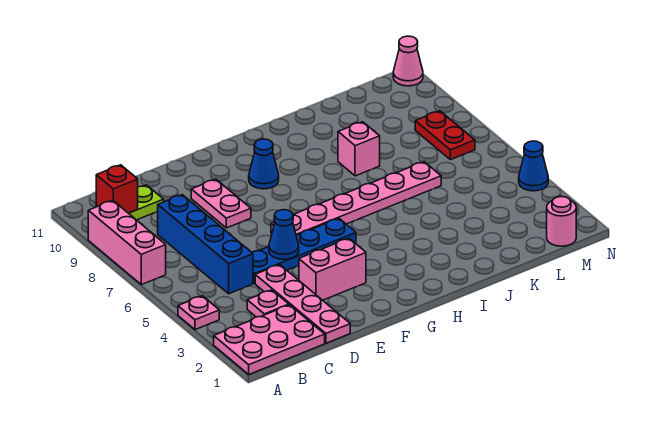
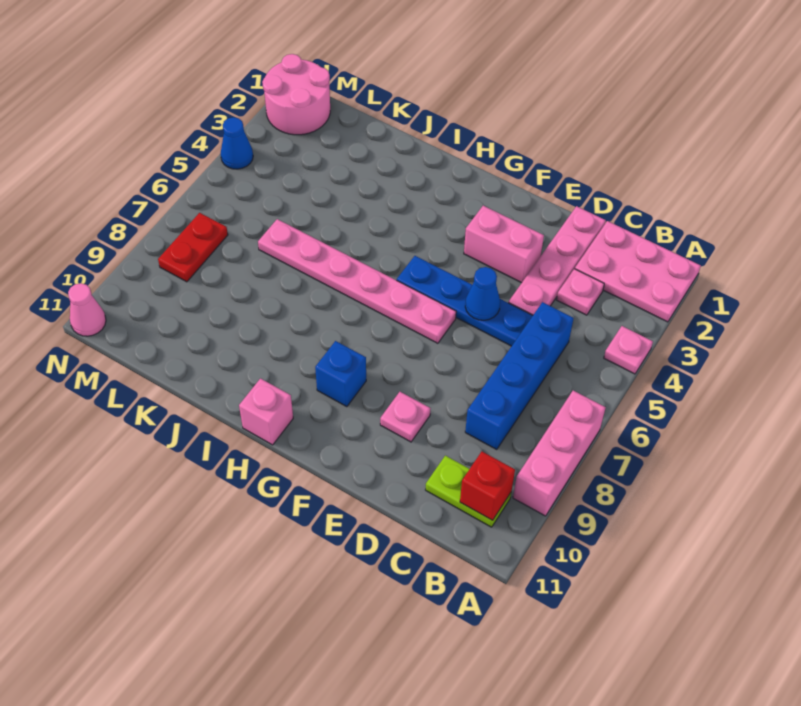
pink 1x2 plate [191,179,251,228] -> pink 1x1 plate [380,392,431,442]
blue 1x1 cone [249,139,279,189] -> blue 1x1 brick [315,341,366,407]
pink 1x1 brick [338,122,380,176] -> pink 1x1 brick moved to [239,379,293,445]
pink 1x1 round brick [547,197,576,246] -> pink 2x2 round brick [262,54,330,135]

